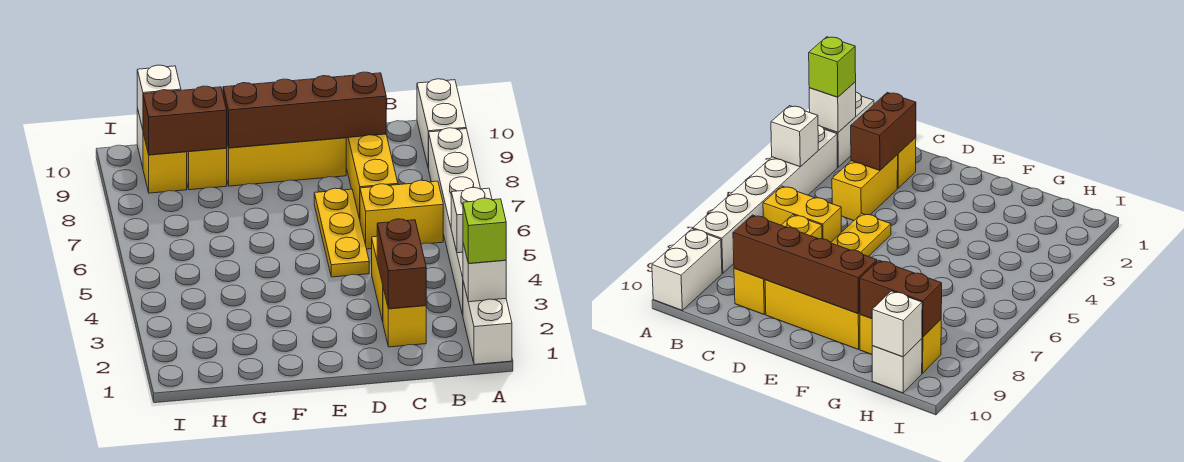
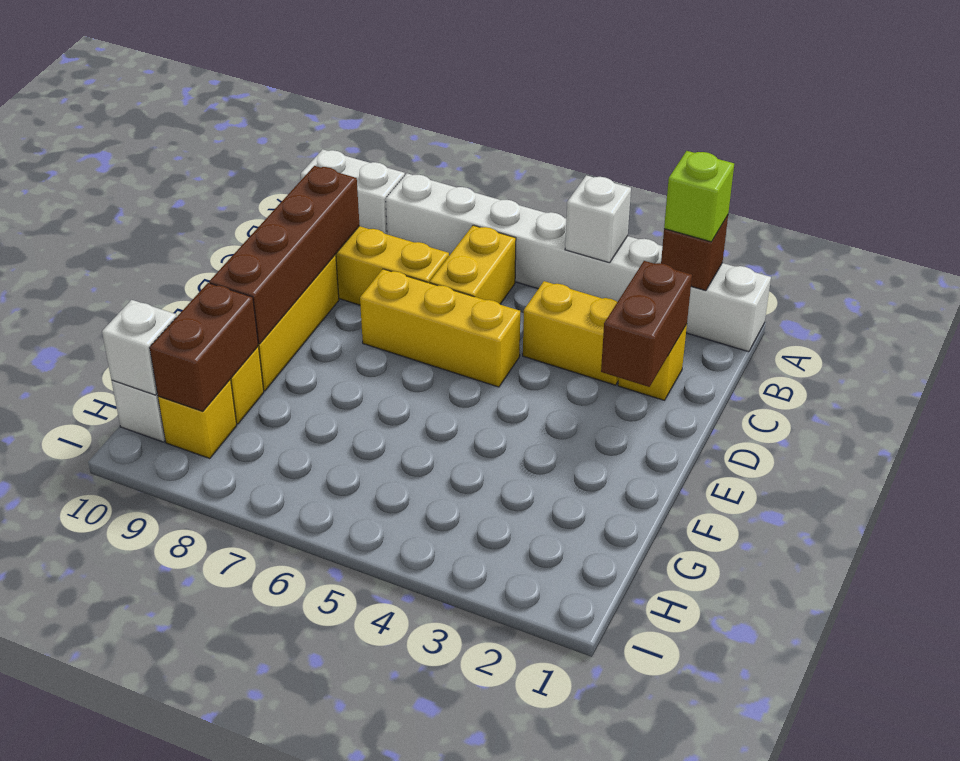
white 1x1 brick [463,243,506,302] -> brown 1x1 brick [661,215,728,291]
brown 1x2 brick [377,219,426,309] -> brown 1x2 brick turned to [601,261,692,387]
yellow 1x3 plate [314,188,369,277] -> yellow 1x3 brick [360,269,520,387]

